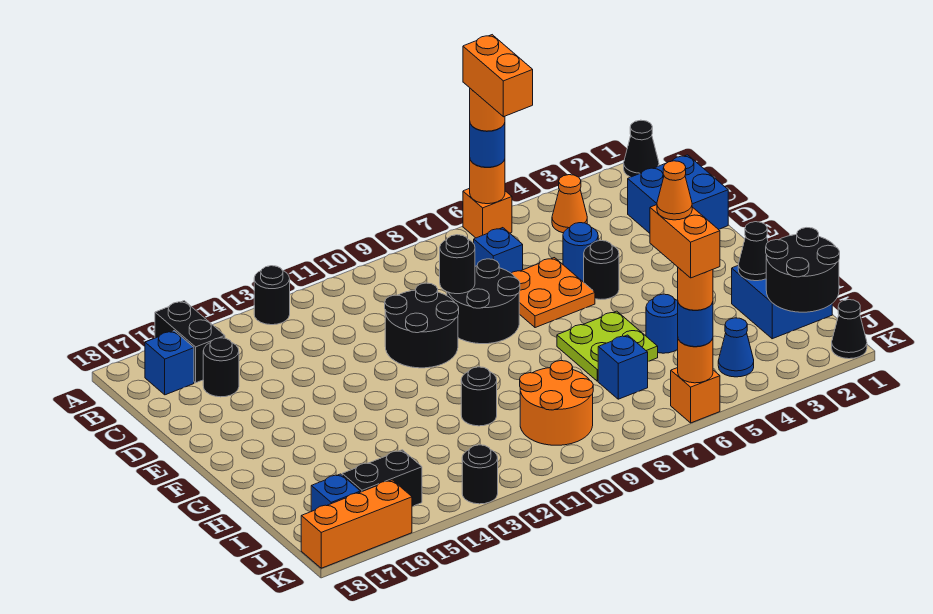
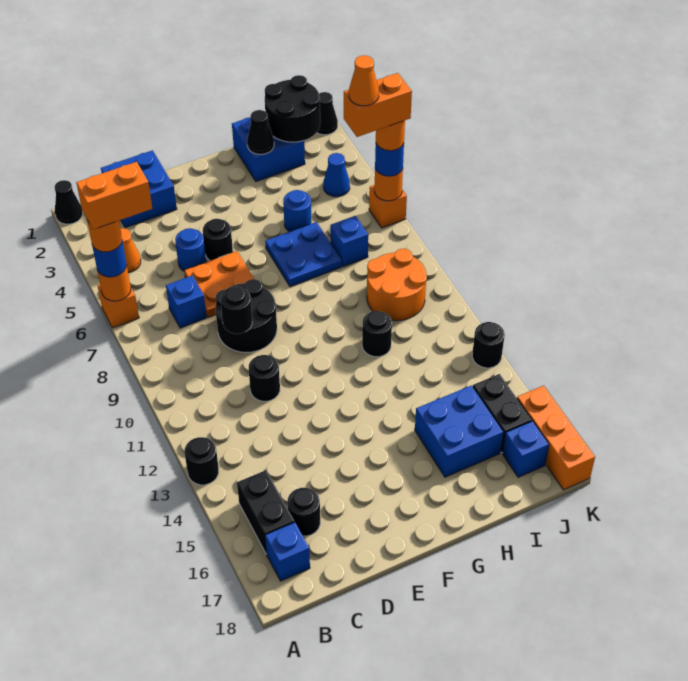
black 1x2 brick [155,301,225,383] -> black 1x2 brick turned to [237,470,294,554]
black 2x2 round brick [385,283,459,368] -> black 1x1 round brick [249,355,280,401]
lime 2x2 plate [557,311,658,381] -> blue 2x2 plate [265,222,342,287]
none -> blue 2x2 brick [415,386,503,477]

